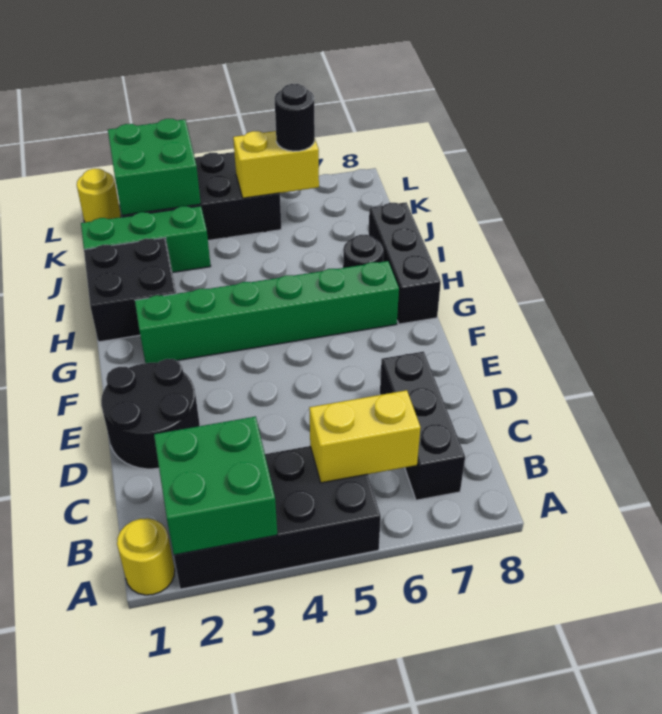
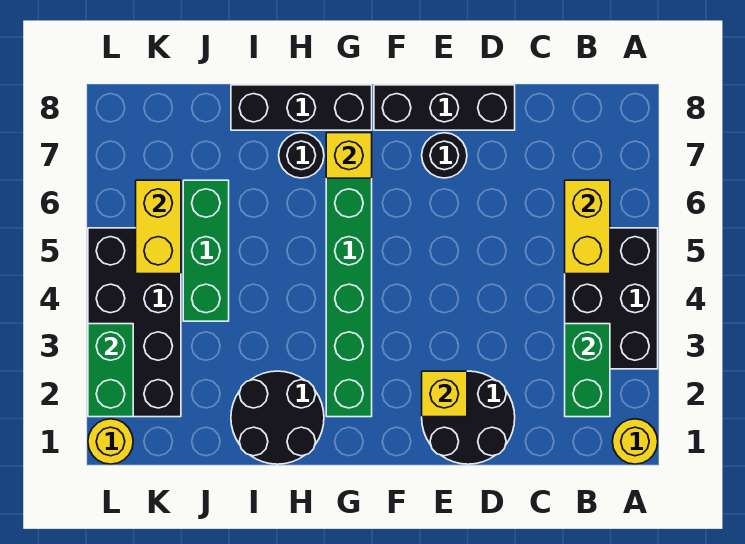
black 2x4 brick [174,446,381,589] -> black 2x3 brick [565,228,658,369]
green 2x2 brick [154,417,277,555] -> green 1x2 brick [565,324,610,417]
black 1x3 brick [380,352,465,500] -> black 1x3 brick moved to [374,85,515,130]
none -> yellow 1x1 brick [422,371,467,417]
none -> yellow 1x1 brick [326,133,372,178]
black 2x2 brick [84,238,176,342] -> black 2x2 round brick [231,371,324,464]
green 1x3 brick [81,206,211,272] -> green 1x3 brick moved to [183,180,229,321]
green 2x2 brick [108,119,201,215] -> green 1x2 brick [88,324,133,417]
black 1x1 round brick [275,84,315,151] -> black 1x1 round brick moved to [422,133,467,178]

